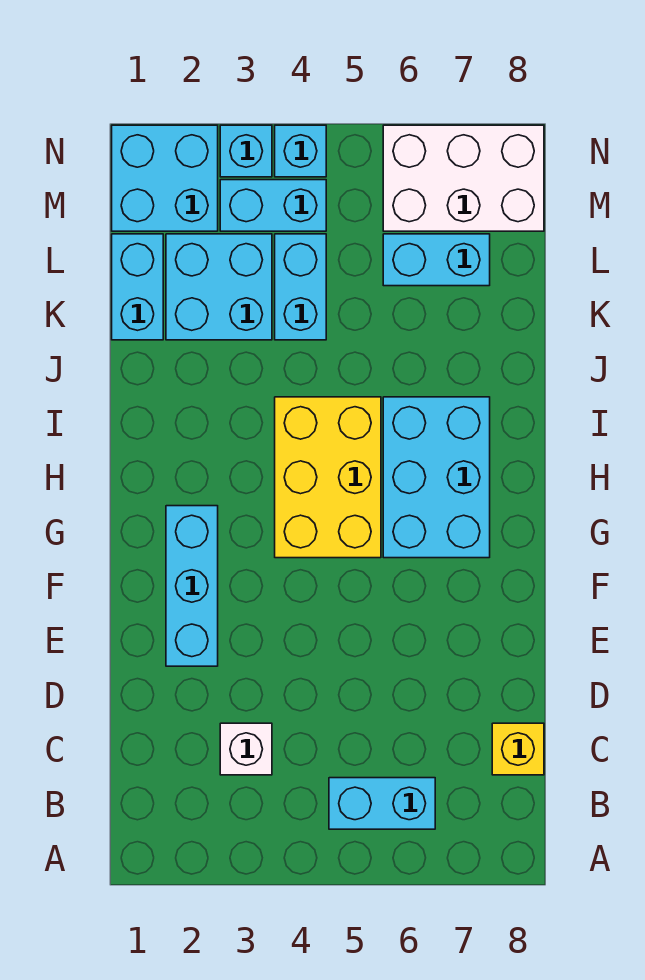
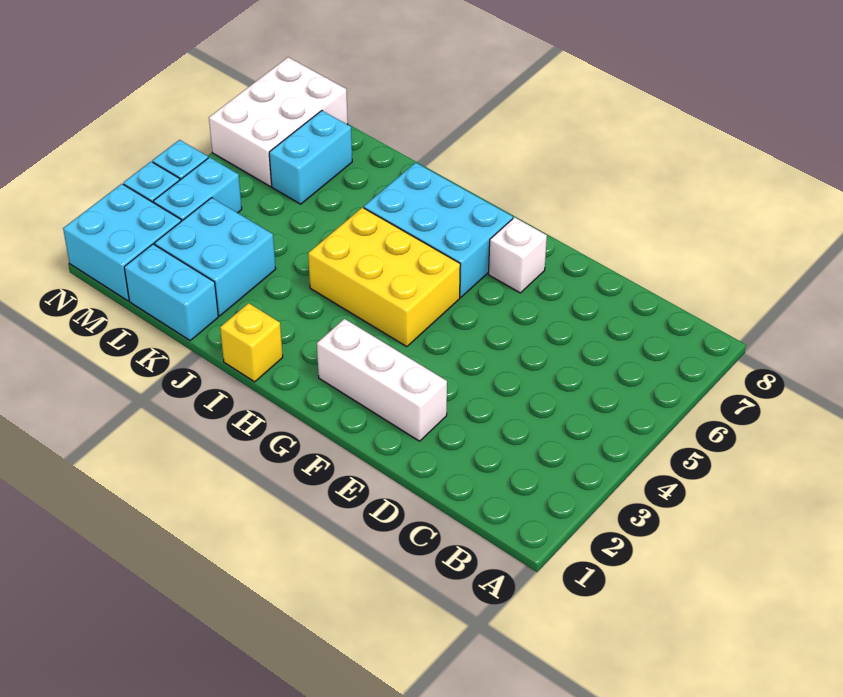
cyan 1x2 brick [329,778,435,829] -> none
white 1x1 brick [220,723,272,775] -> white 1x1 brick moved to [489,217,547,293]
yellow 1x1 brick [492,723,544,775] -> yellow 1x1 brick moved to [220,303,283,382]
cyan 1x3 brick [166,506,218,666] -> white 1x3 brick [317,319,447,441]
cyan 1x2 brick [275,234,326,340] -> none

